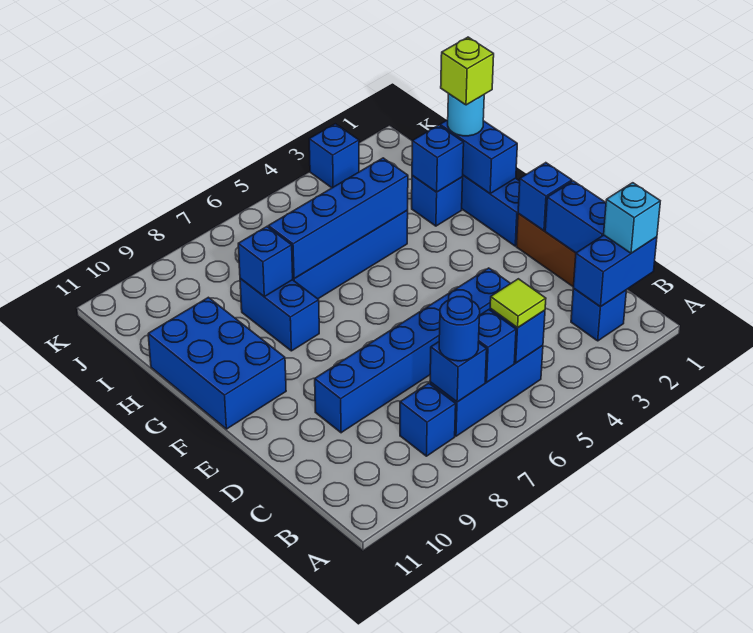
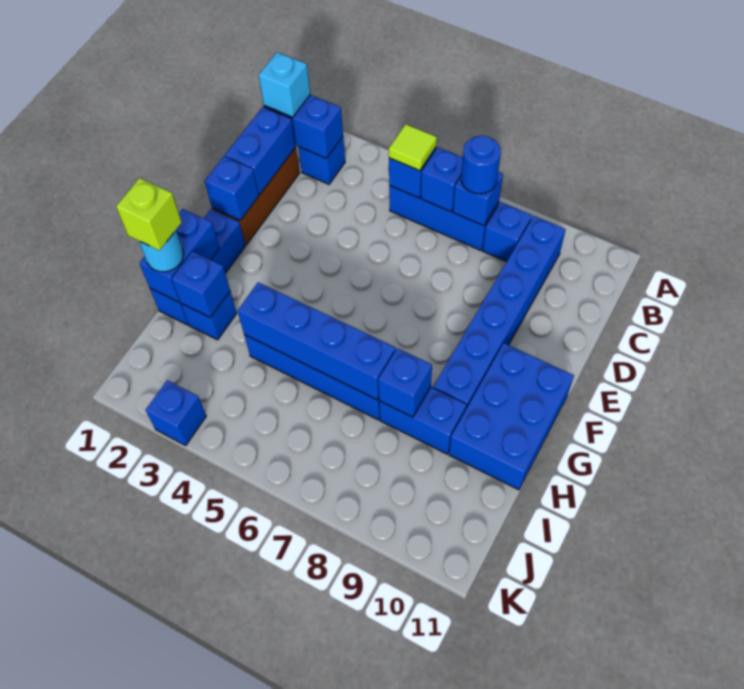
blue 1x6 brick [315,268,511,433] -> blue 1x6 brick turned to [433,216,566,408]
blue 1x2 brick [240,279,319,351] -> blue 1x2 brick turned to [379,387,467,454]

